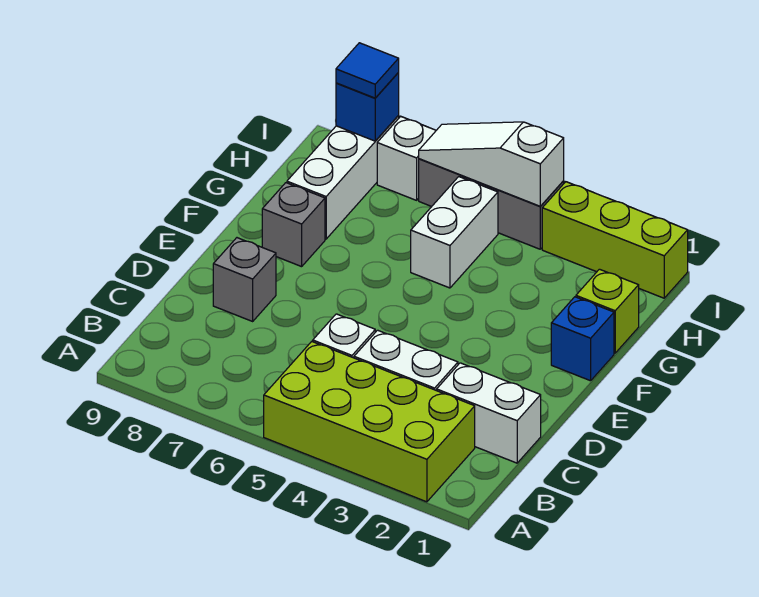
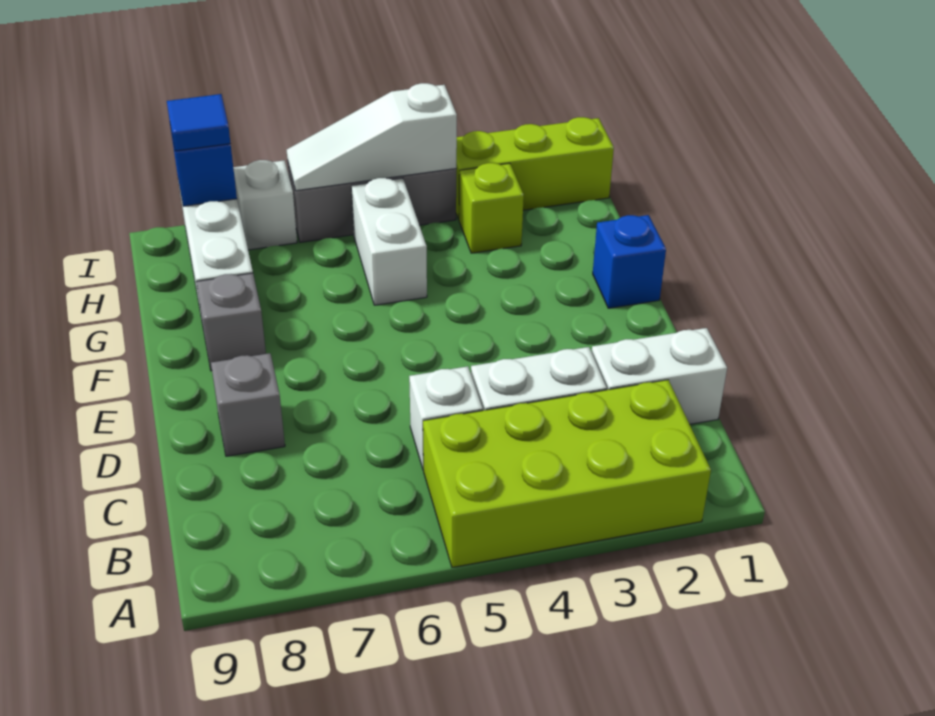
lime 1x1 brick [576,269,639,353] -> lime 1x1 brick moved to [459,163,524,253]

